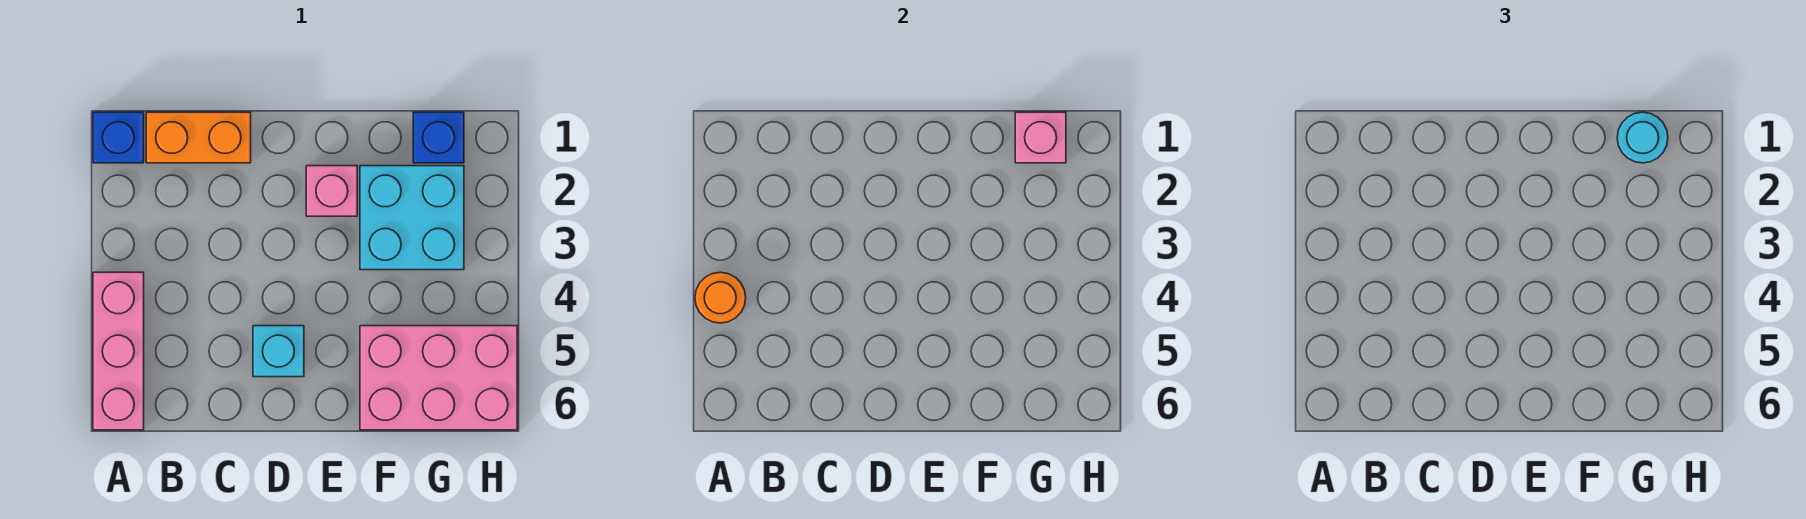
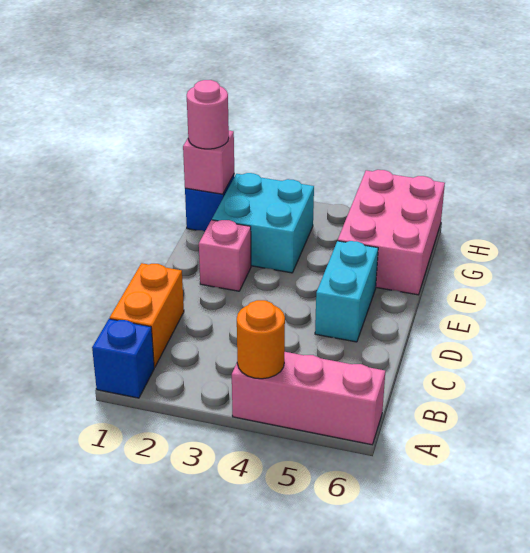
cyan 1x1 brick [253,326,304,377] -> cyan 1x2 brick [315,241,378,342]
cyan 1x1 round brick [1617,112,1668,163] -> pink 1x1 round brick [187,80,229,149]

